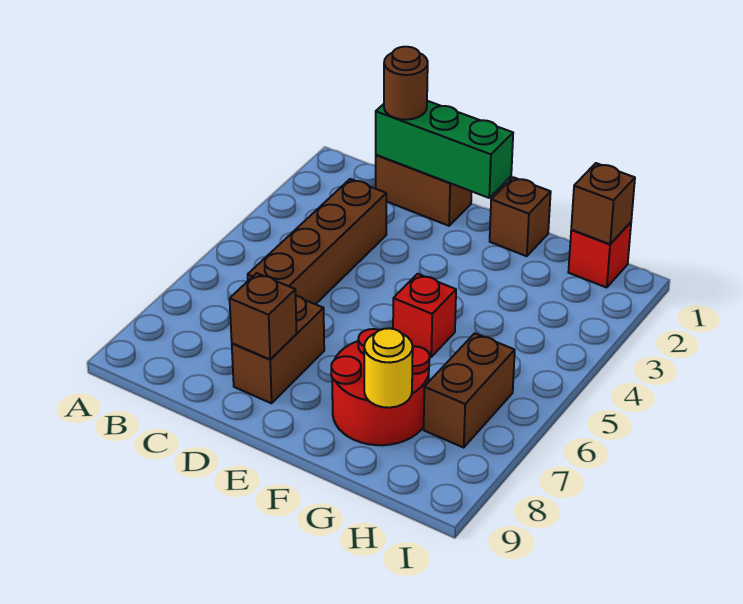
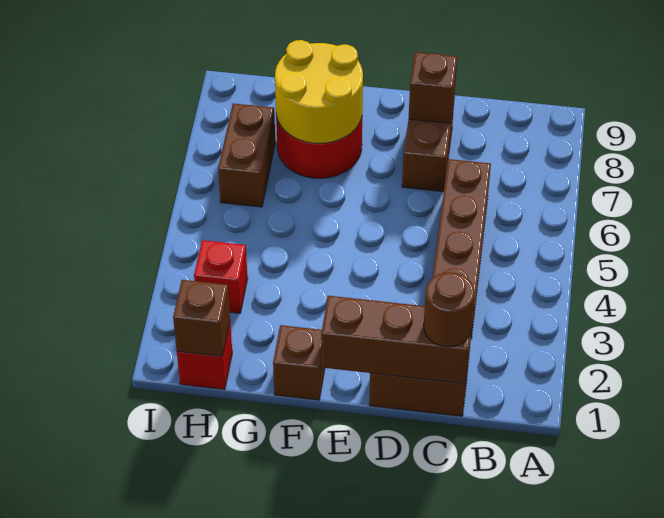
green 1x3 brick [376,101,513,198] -> brown 1x3 brick [321,296,473,384]
red 1x1 brick [393,274,456,357] -> red 1x1 brick moved to [194,240,248,313]
yellow 1x1 round brick [364,328,413,408] -> yellow 2x2 round brick [275,40,363,143]

